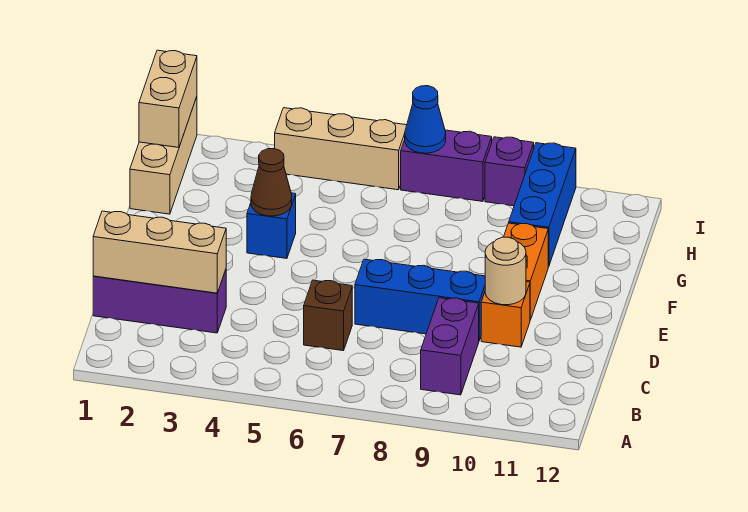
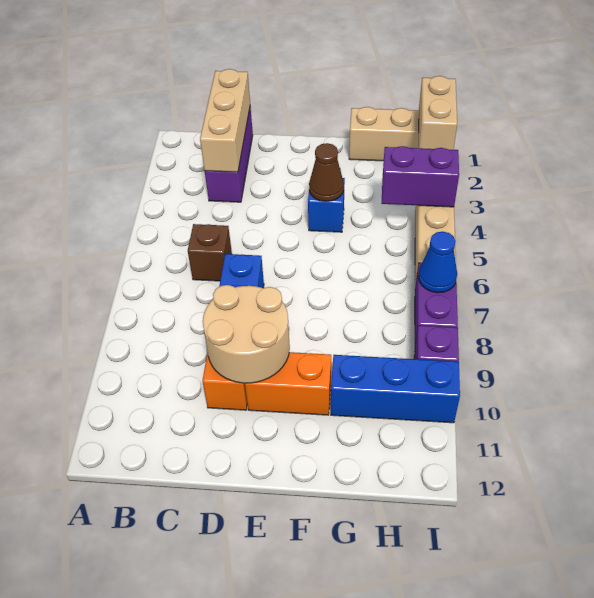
purple 1x2 brick [421,298,479,395] -> purple 1x2 brick moved to [381,146,459,207]
tan 1x1 round brick [485,237,526,305] -> tan 2x2 round brick [203,285,290,383]
tan 1x2 brick [139,50,197,148] -> tan 1x2 brick turned to [419,76,457,150]

